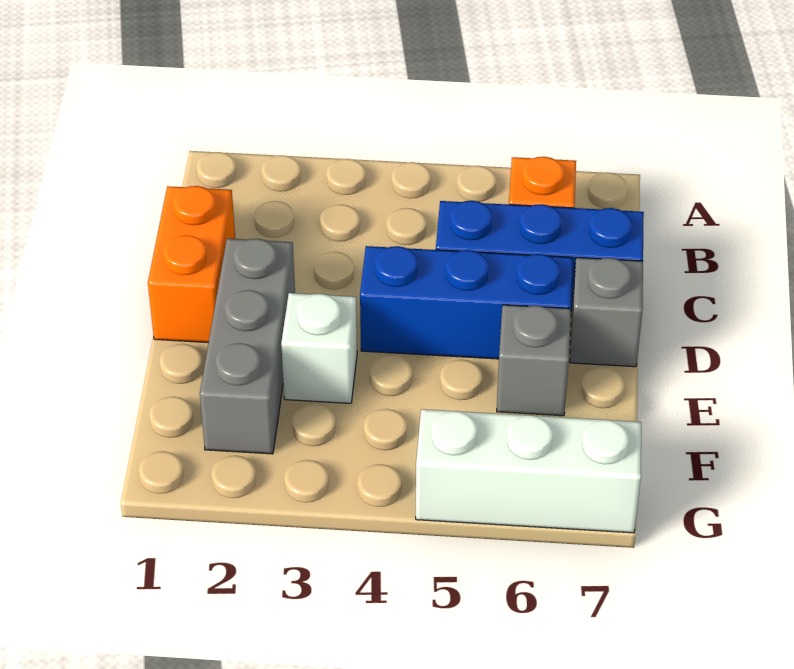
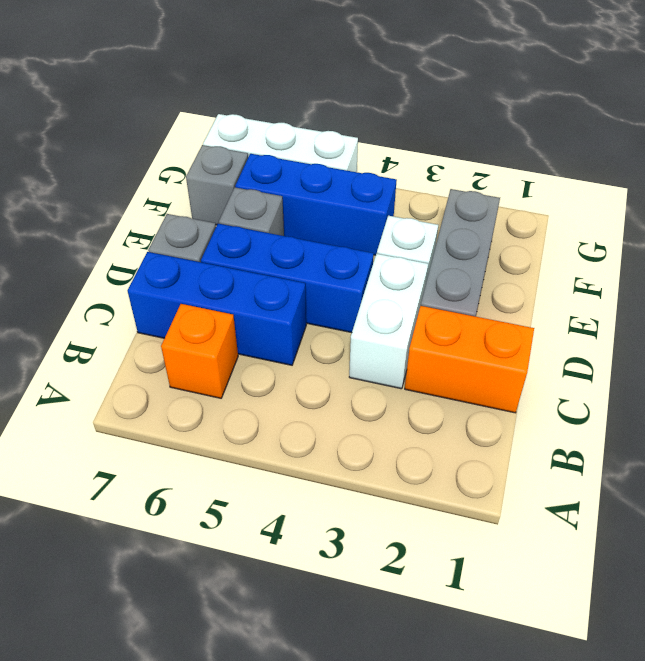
orange 1x2 brick [148,186,235,343] -> orange 1x2 brick turned to [405,306,534,413]
none -> white 1x2 brick [349,254,428,389]
none -> blue 1x3 brick [235,154,397,255]
none -> grey 1x1 brick [186,145,248,225]

